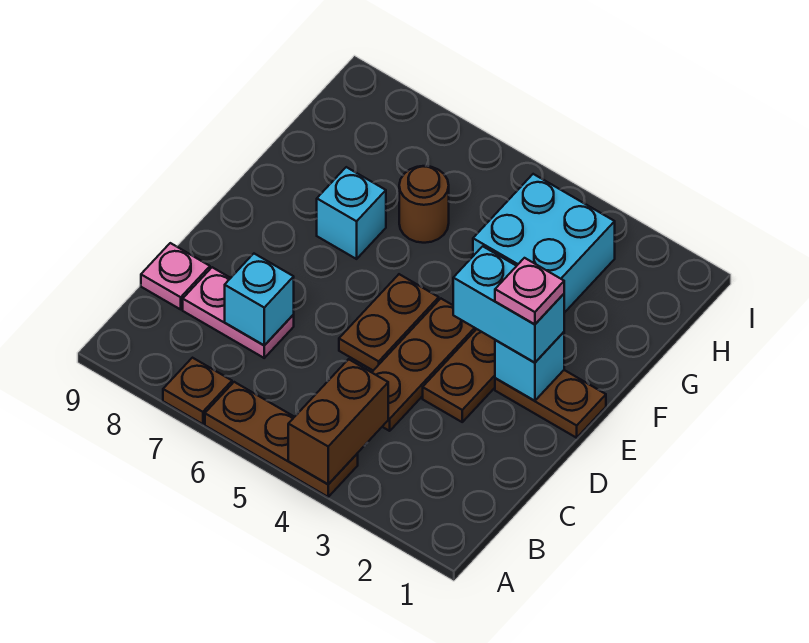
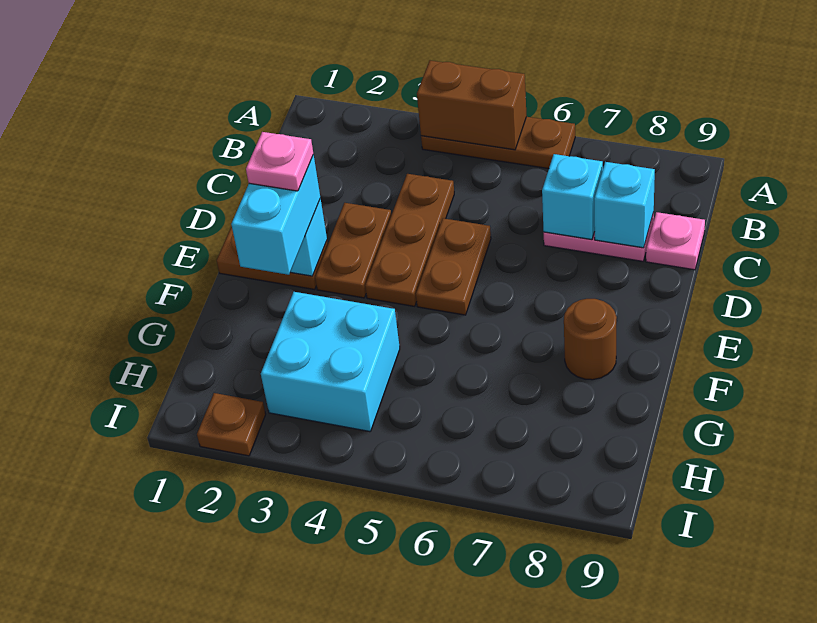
brown 1x2 brick [288,359,388,484] -> brown 1x2 brick turned to [417,61,527,150]
brown 1x1 plate [163,358,232,424] -> brown 1x1 plate moved to [197,393,266,456]
cyan 1x2 brick [453,246,564,363] -> cyan 1x2 brick turned to [231,155,320,275]
cyan 1x1 brick [317,167,386,259] -> cyan 1x1 brick moved to [594,162,655,248]
brown 1x1 round brick [399,166,449,243] -> brown 1x1 round brick moved to [564,299,617,380]

